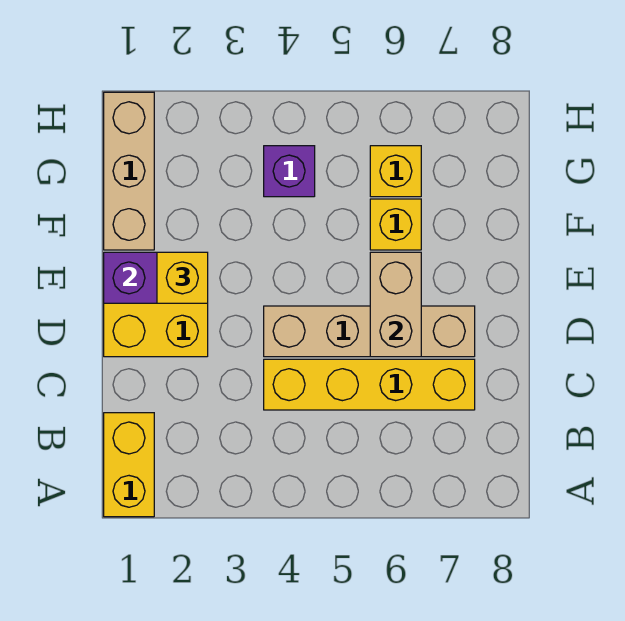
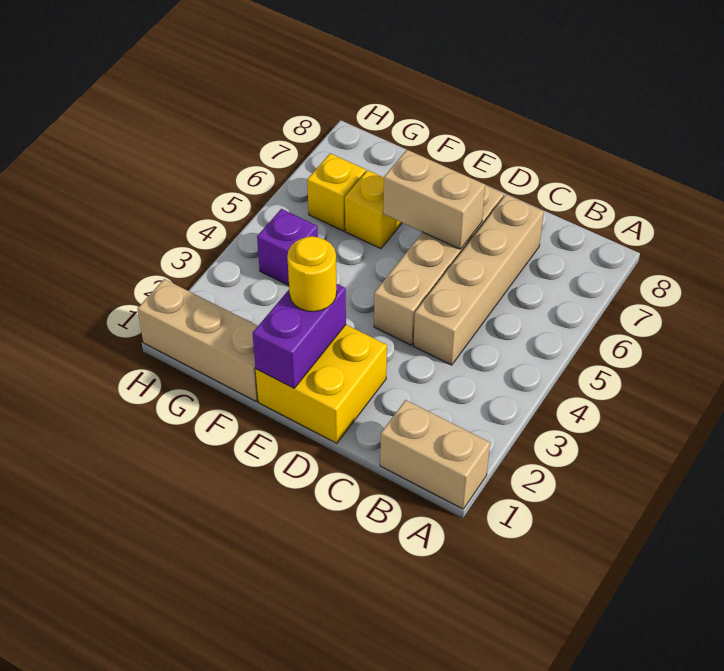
yellow 1x2 brick [104,413,154,517] -> tan 1x2 brick [380,400,490,509]
yellow 1x4 brick [264,359,475,410] -> tan 1x4 brick [414,195,544,365]
yellow 1x1 brick [157,252,208,303] -> yellow 1x1 round brick [287,236,337,312]

